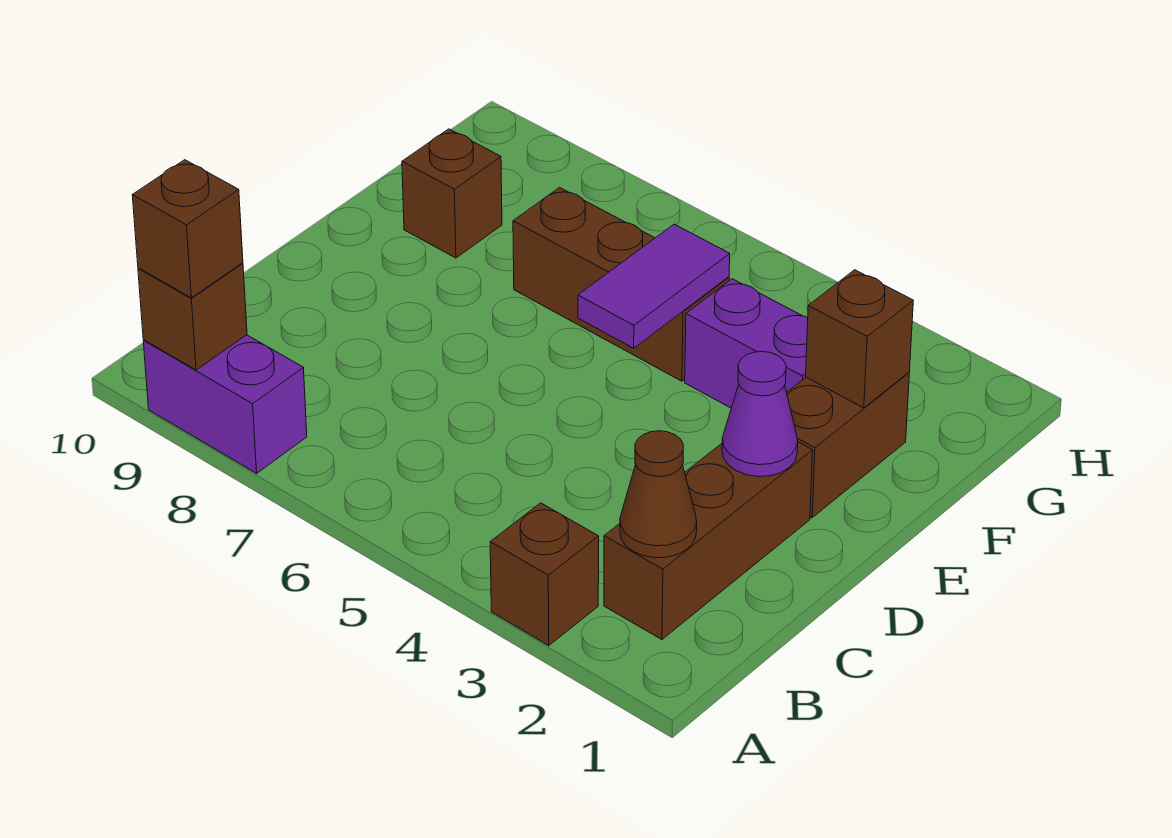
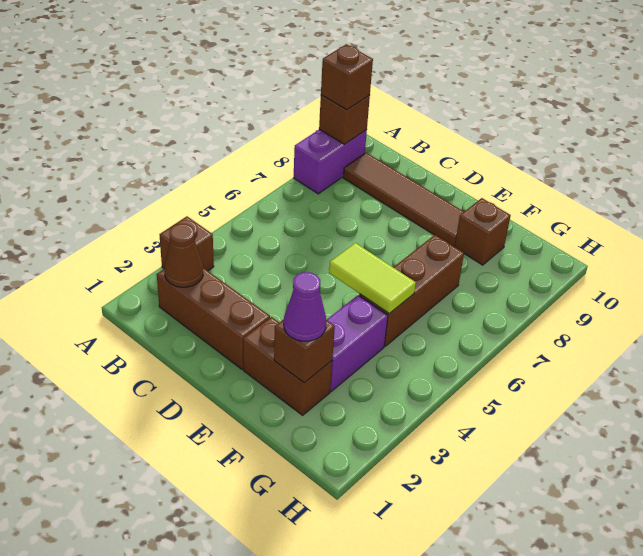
none -> brown 1x4 tile [343,153,464,246]
purple 1x1 cone [722,352,798,477] -> purple 1x1 cone moved to [284,272,326,341]
purple 1x2 tile [578,224,730,348] -> lime 1x2 tile [329,243,416,314]

